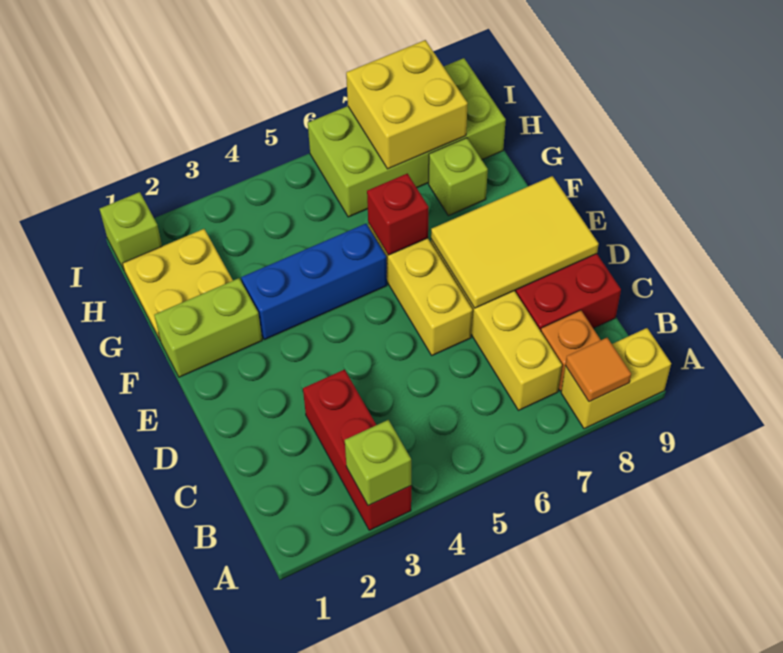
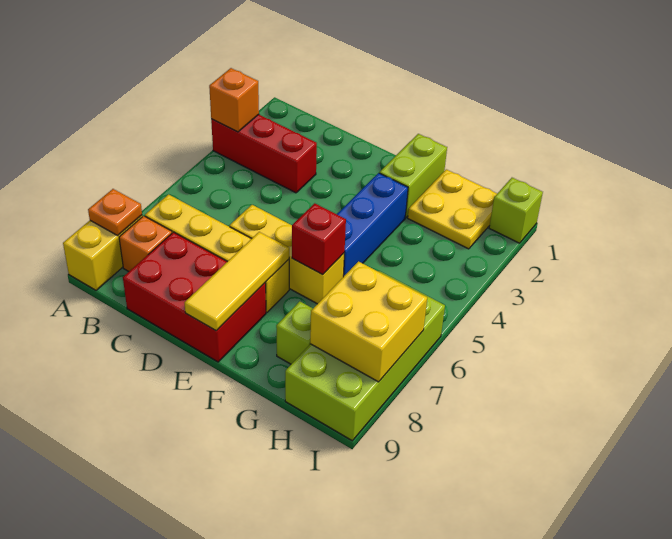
lime 1x1 brick [345,420,411,506] -> orange 1x1 brick [209,68,259,132]
orange 1x1 tile [565,338,631,402] -> orange 1x1 plate [88,189,142,235]
yellow 2x3 tile [431,176,599,308] -> yellow 1x3 tile [185,232,289,331]

